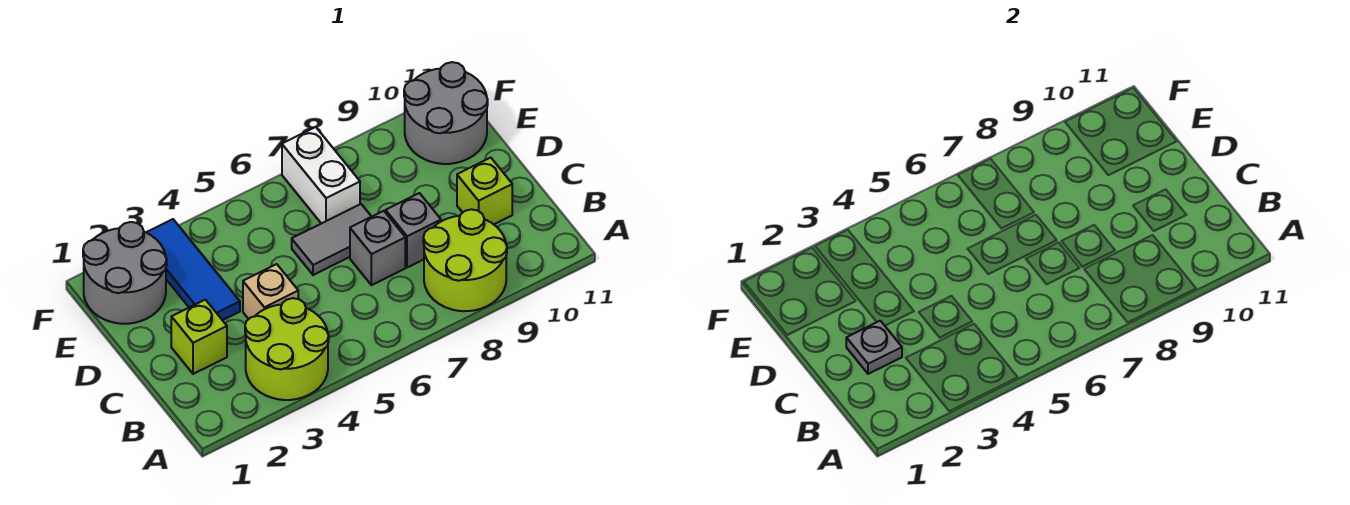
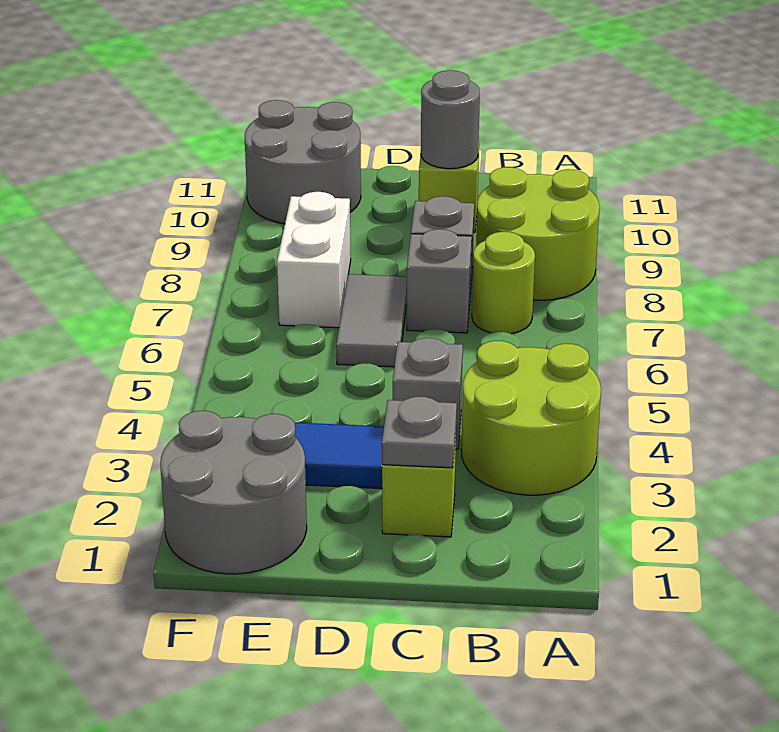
none -> lime 1x1 round brick [472,232,535,334]
tan 1x1 brick [243,264,298,319] -> grey 1x1 brick [393,338,463,449]
none -> grey 1x1 round brick [421,70,480,169]
white 1x2 brick [282,127,360,224] -> white 1x2 brick turned to [277,192,351,328]

